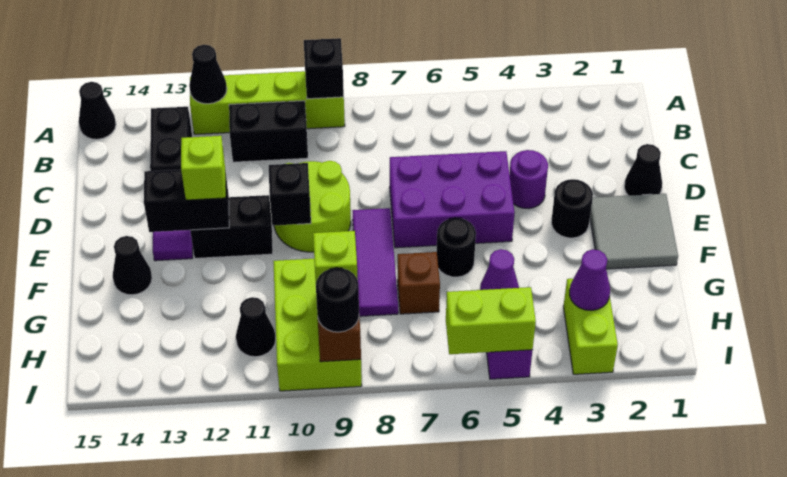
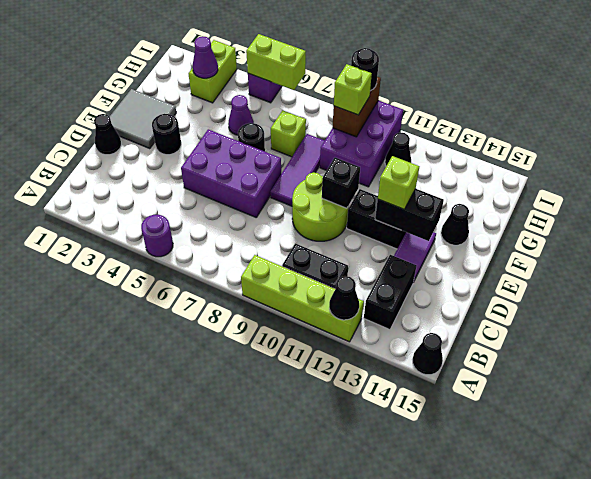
black 1x1 brick [304,38,344,99] -> none
purple 1x1 round brick [510,150,548,209] -> purple 1x1 round brick moved to [141,215,173,257]
brown 1x1 brick [397,252,440,314] -> lime 1x1 brick [271,110,306,157]
lime 2x3 brick [273,259,362,391] -> purple 2x3 brick [320,100,403,187]

